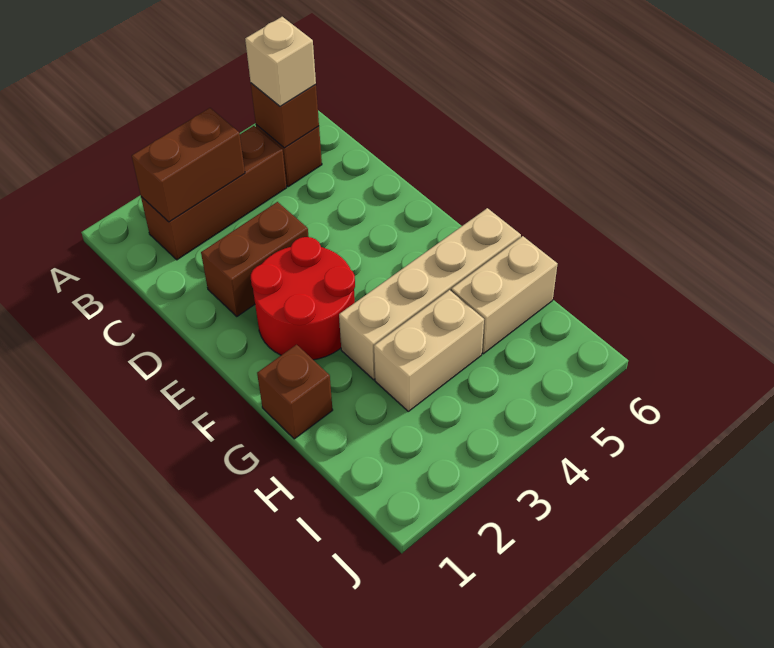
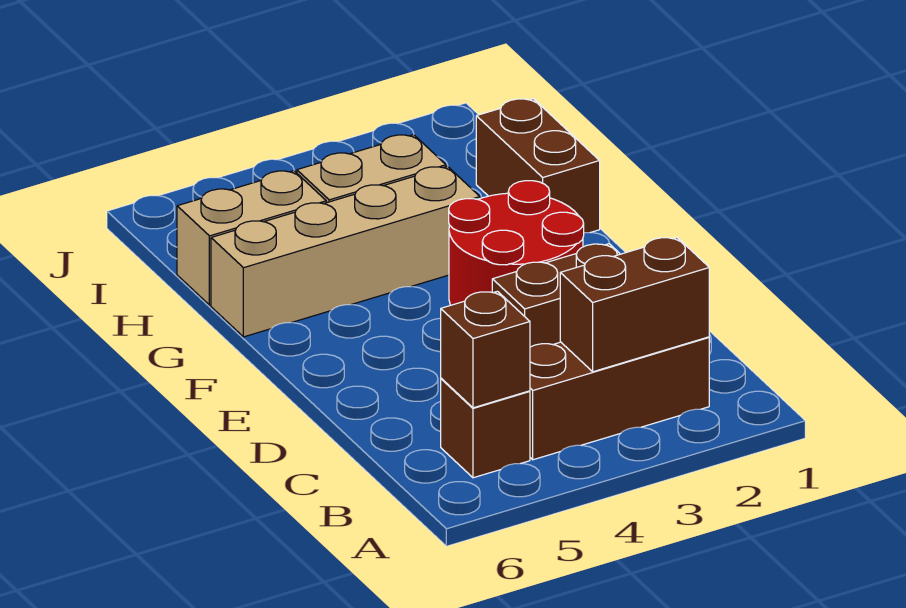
tan 1x1 brick [245,17,316,106] -> none
brown 1x1 brick [257,345,333,439] -> brown 1x2 brick [476,99,600,233]

